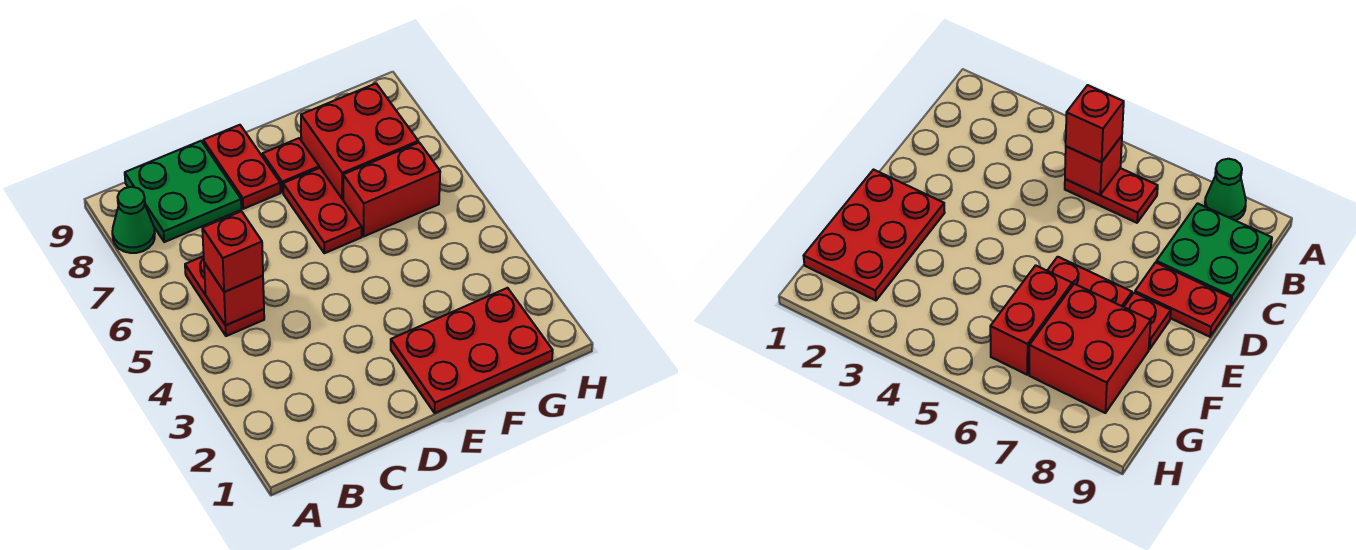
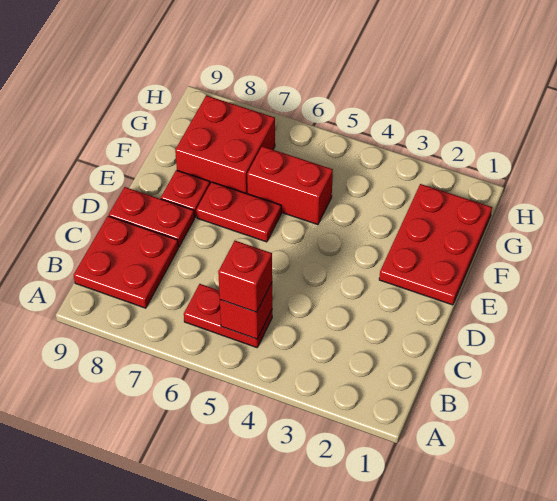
green 1x1 cone [112,187,155,253] -> none
green 2x2 plate [125,141,241,242] -> red 2x2 plate [74,216,178,308]
red 1x2 brick [343,143,440,237] -> red 1x2 brick turned to [247,146,333,225]

